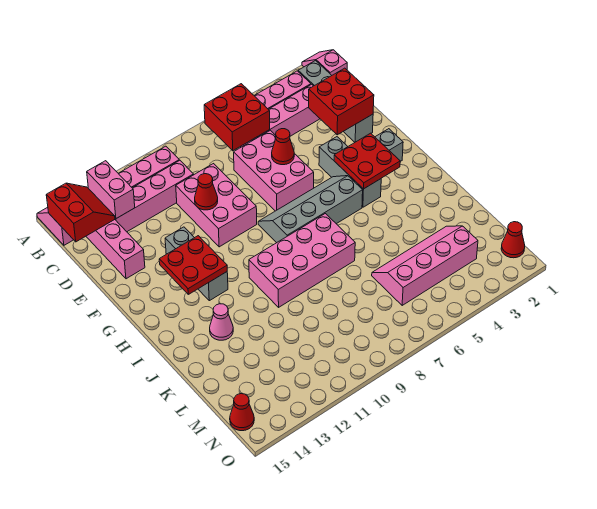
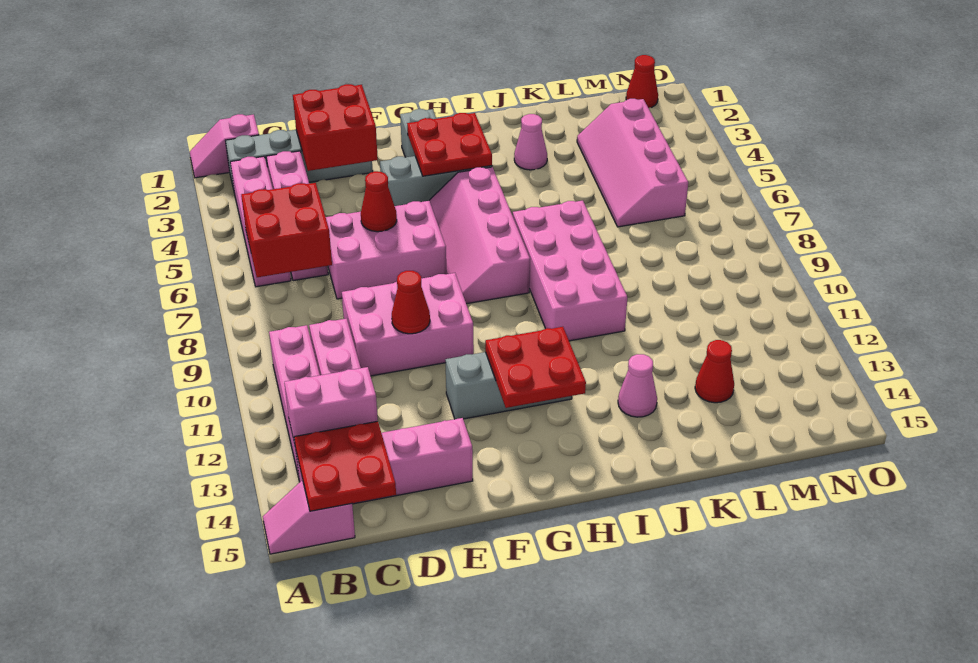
red 2x2 slope [46,183,115,242] -> red 2x2 plate [294,421,396,511]
grey 2x4 slope [258,176,363,243] -> pink 2x4 slope [429,167,530,304]
none -> pink 1x1 cone [514,114,547,170]
red 1x1 cone [230,394,254,431] -> red 1x1 cone moved to [695,340,734,403]

